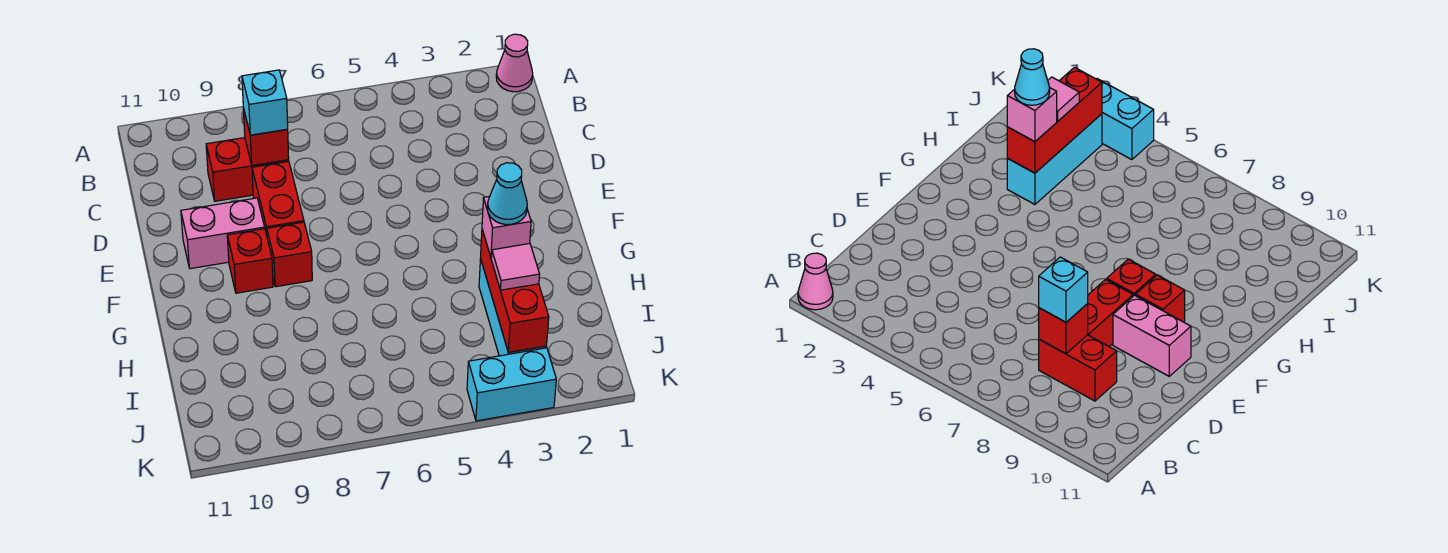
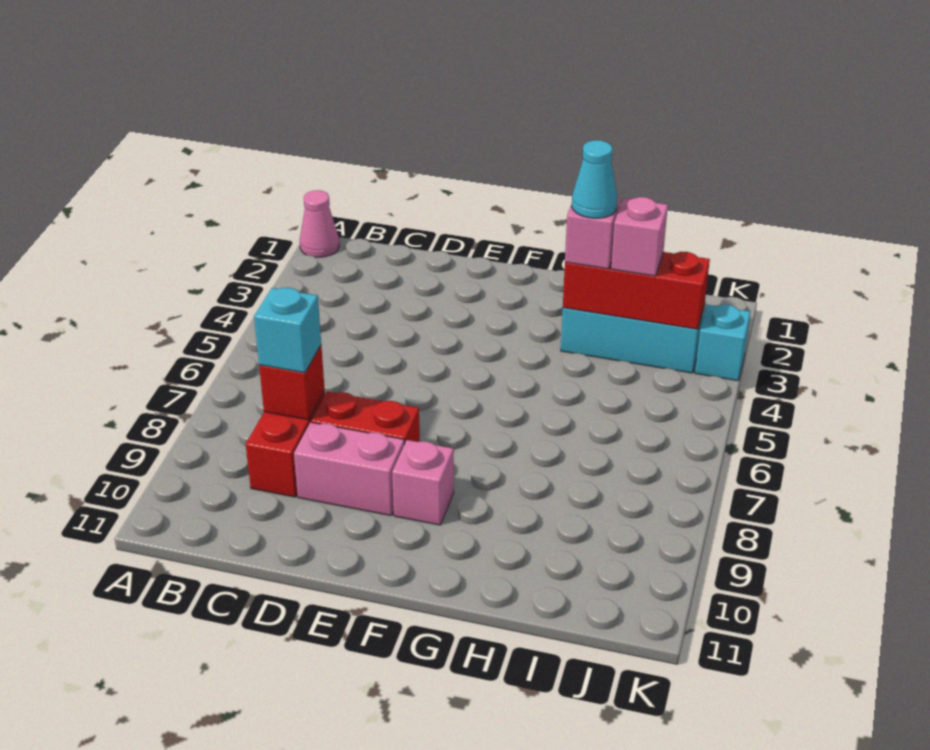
pink 1x2 brick [181,198,265,269] -> pink 1x2 brick turned to [294,422,405,516]
red 1x1 brick [267,222,312,287] -> none
red 1x1 brick [227,229,273,293] -> pink 1x1 brick [392,440,454,525]
pink 1x1 tile [491,244,540,290] -> pink 1x1 brick [611,197,668,276]
cyan 1x2 brick [467,348,556,421] -> cyan 1x1 brick [695,305,750,381]

